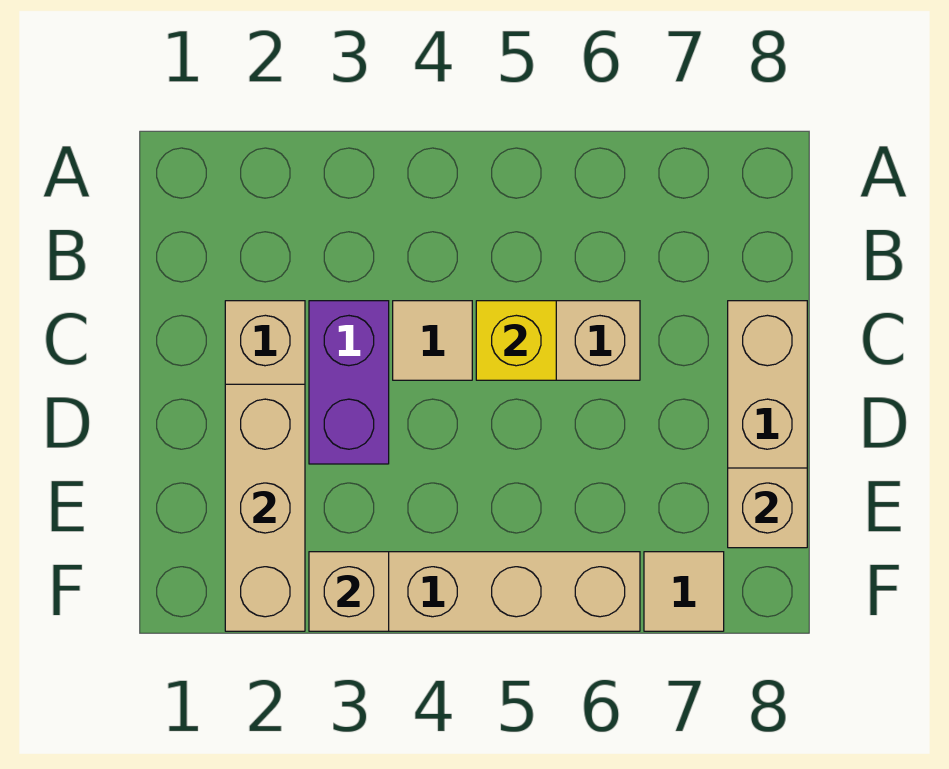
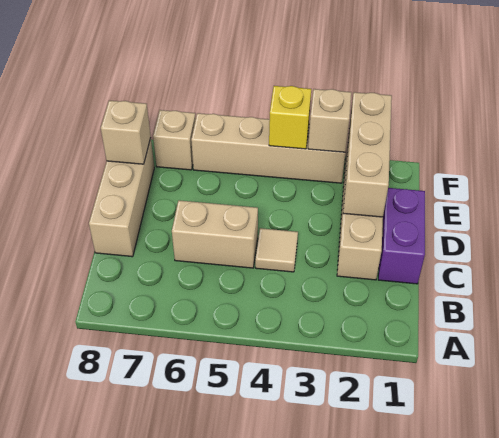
purple 1x2 brick [309,301,389,464] -> purple 1x2 brick moved to [378,188,425,284]
yellow 1x1 brick [476,301,556,380] -> yellow 1x1 brick moved to [269,86,311,149]
tan 1x1 tile [644,552,724,631] -> tan 1x1 brick [153,110,196,170]

